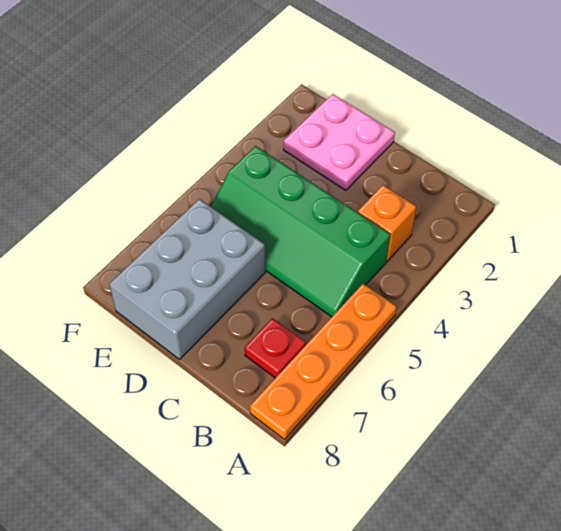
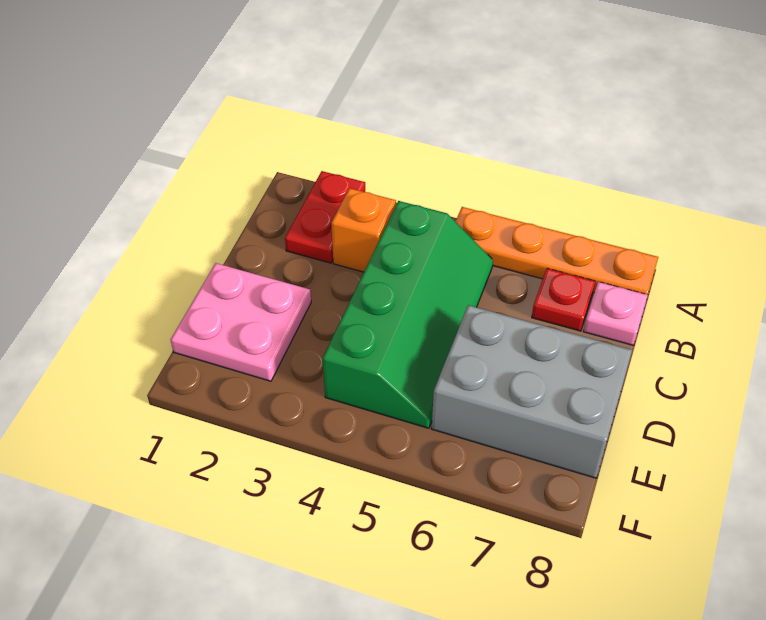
none -> red 1x2 plate [285,171,365,263]
none -> pink 1x1 plate [583,282,648,345]

